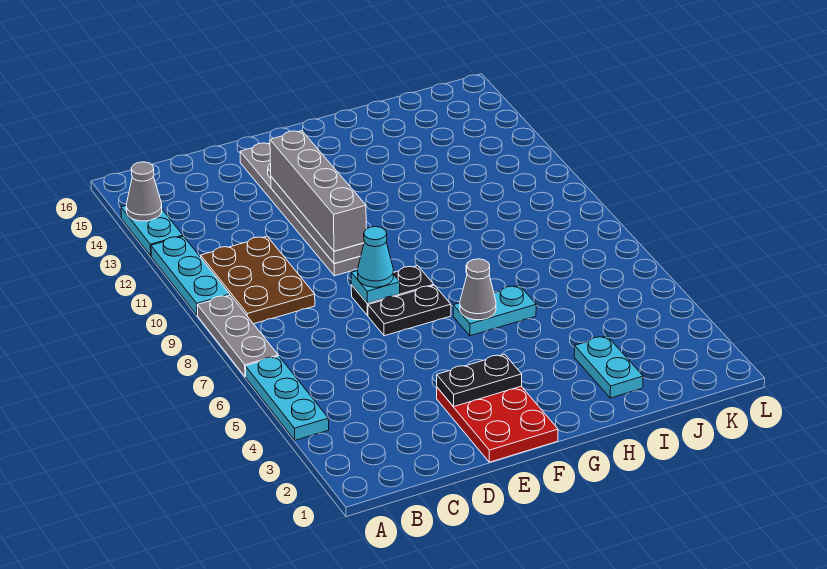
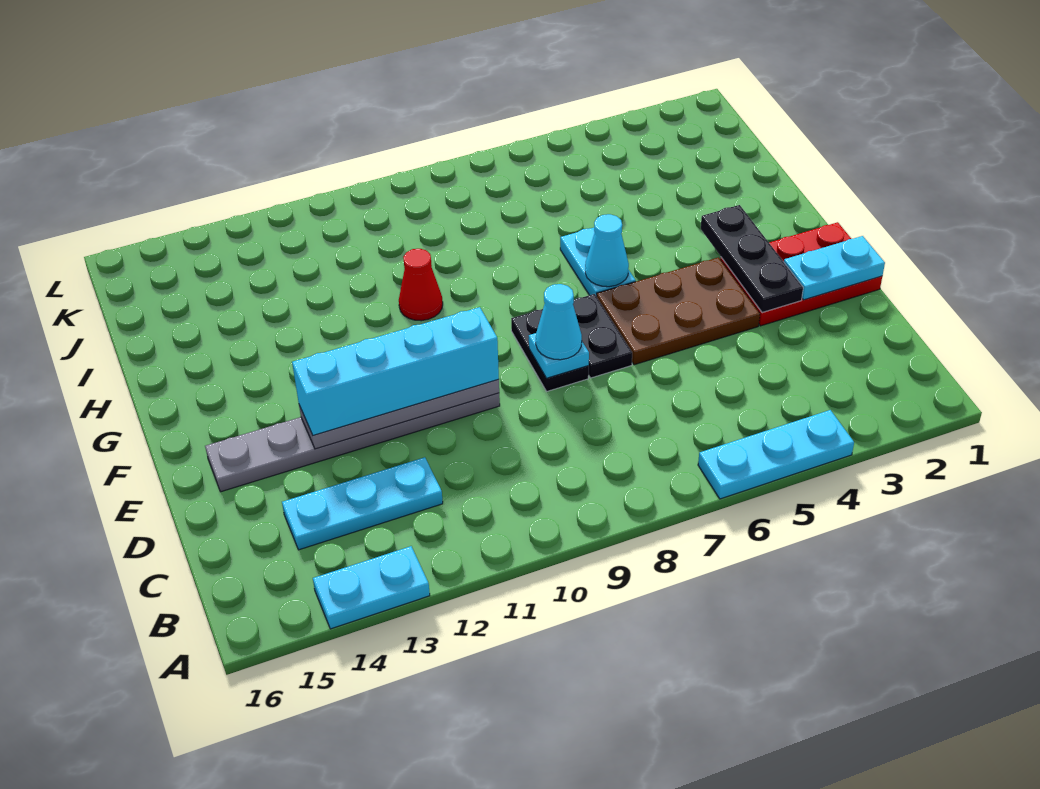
grey 1x3 plate [197,295,278,377] -> none
cyan 1x3 plate [151,236,230,315] -> cyan 1x3 plate moved to [282,457,443,550]
grey 1x1 cone [126,162,162,221] -> none
brown 2x3 plate [201,236,315,324] -> brown 2x3 plate moved to [597,257,760,365]
black 1x2 plate [437,354,522,407] -> black 1x3 plate [701,205,803,312]
grey 1x4 brick [270,131,366,251] -> cyan 1x4 brick [292,307,499,435]
grey 1x1 cone [460,259,496,320] -> cyan 1x1 cone [585,214,629,287]
none -> red 1x1 cone [399,249,443,321]
cyan 1x2 plate [574,336,643,398] -> cyan 1x2 plate moved to [784,236,885,300]

